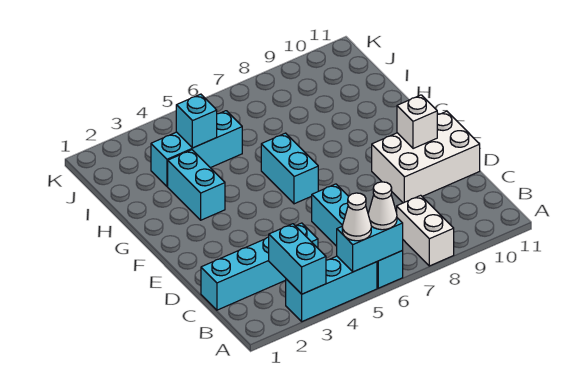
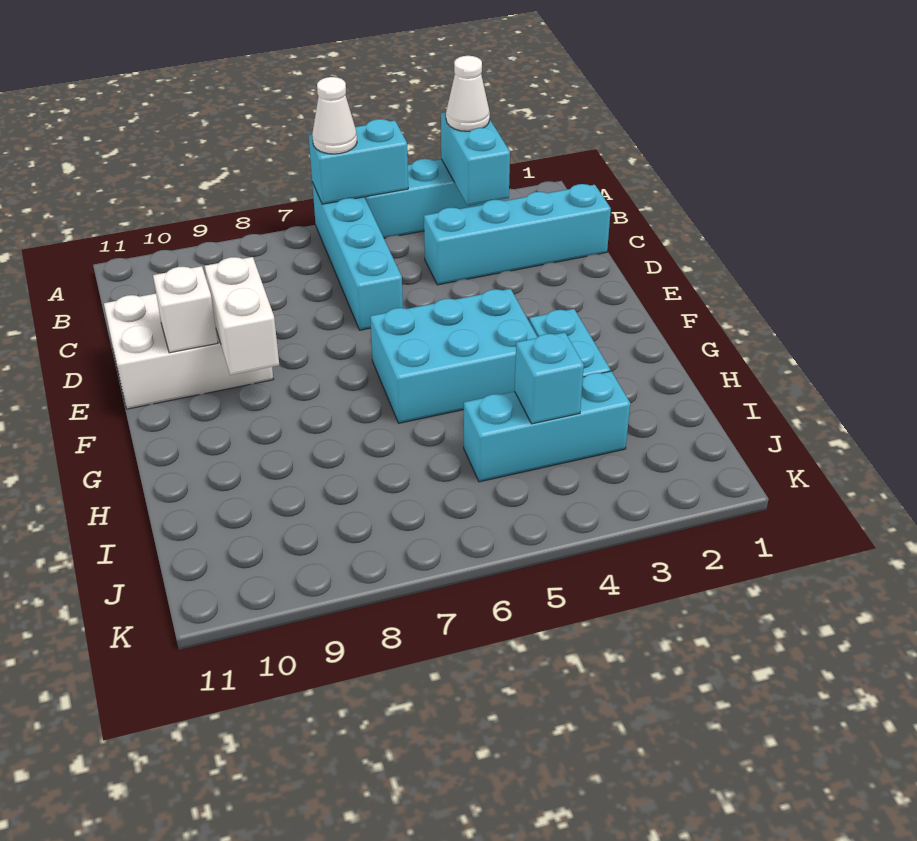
white 1x1 cone [342,193,371,241] -> white 1x1 cone moved to [446,56,490,131]
white 1x2 brick [397,195,454,266] -> white 1x2 brick moved to [205,257,279,375]
cyan 1x2 brick [261,133,318,204] -> cyan 2x3 brick [370,289,537,423]

